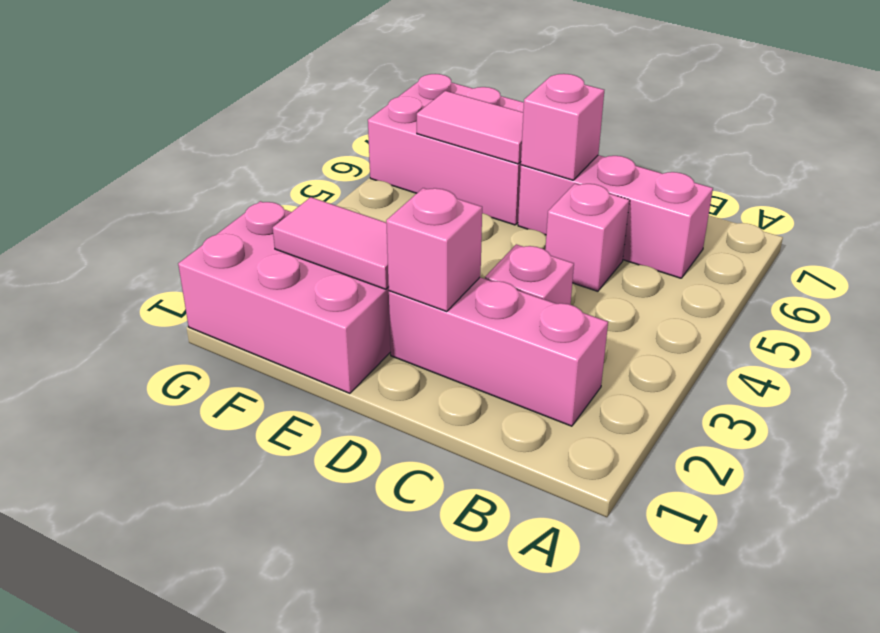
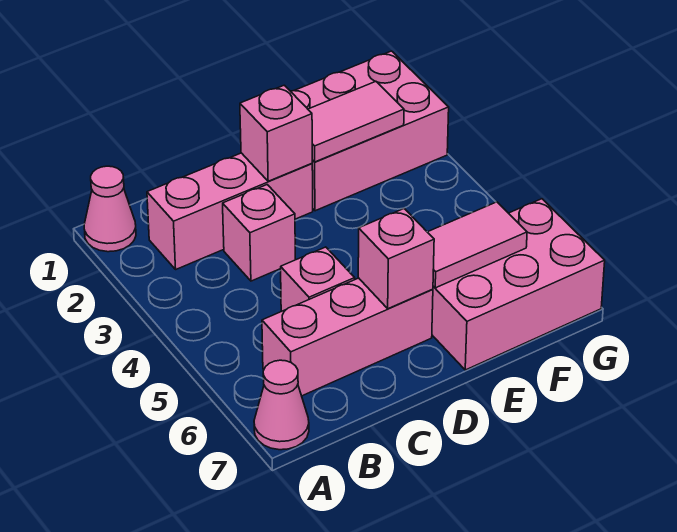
none -> pink 1x1 cone [84,166,136,252]
none -> pink 1x1 cone [254,360,309,450]

